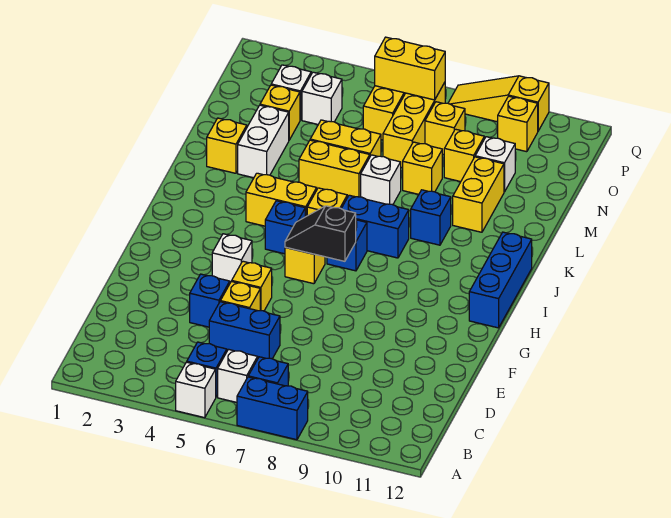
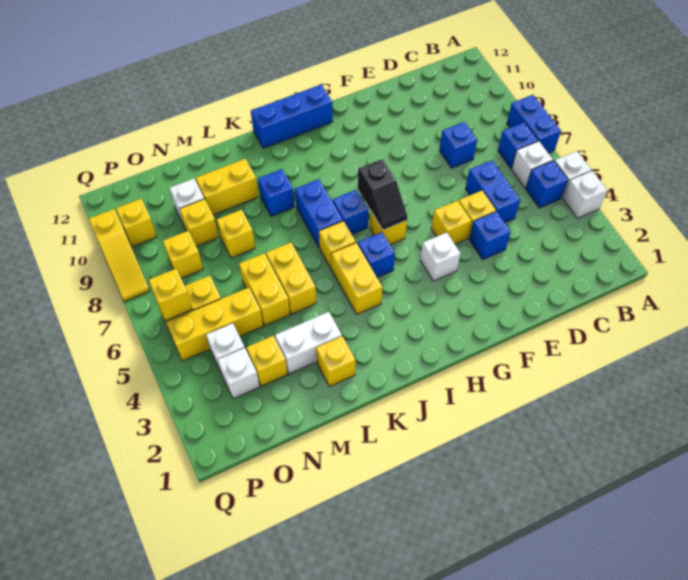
none -> blue 1x1 brick [439,122,477,168]
white 1x1 brick [361,155,401,205] -> white 1x1 brick moved to [563,171,607,218]
yellow 1x3 brick [383,82,445,168] -> yellow 1x3 brick moved to [166,288,263,361]
yellow 1x2 brick [375,37,445,100] -> yellow 1x1 brick [149,269,192,321]

